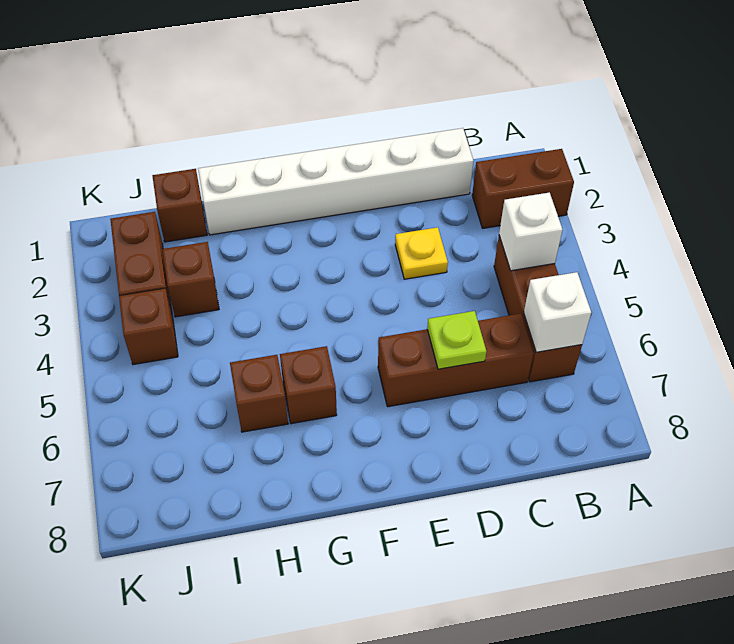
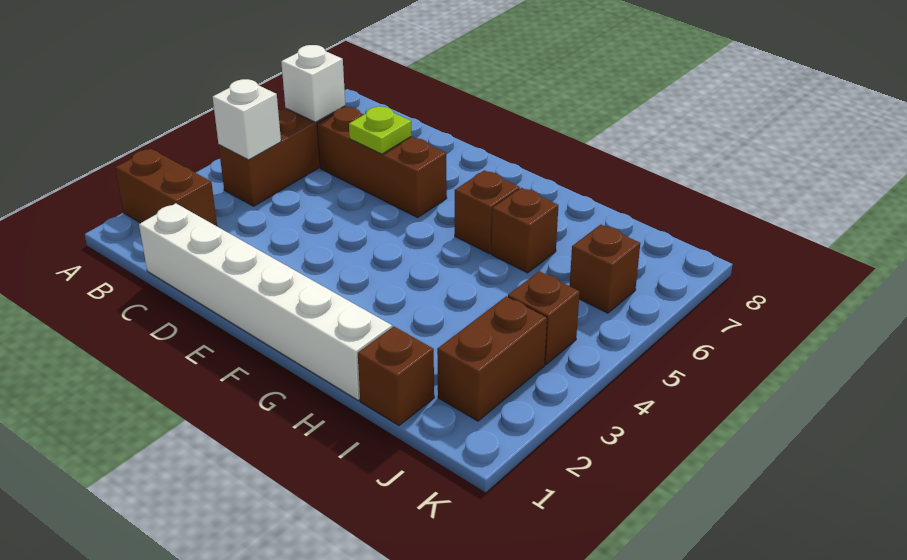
yellow 1x1 plate [395,227,448,279] -> none
brown 1x1 brick [163,242,219,317] -> brown 1x1 brick moved to [569,225,640,313]

